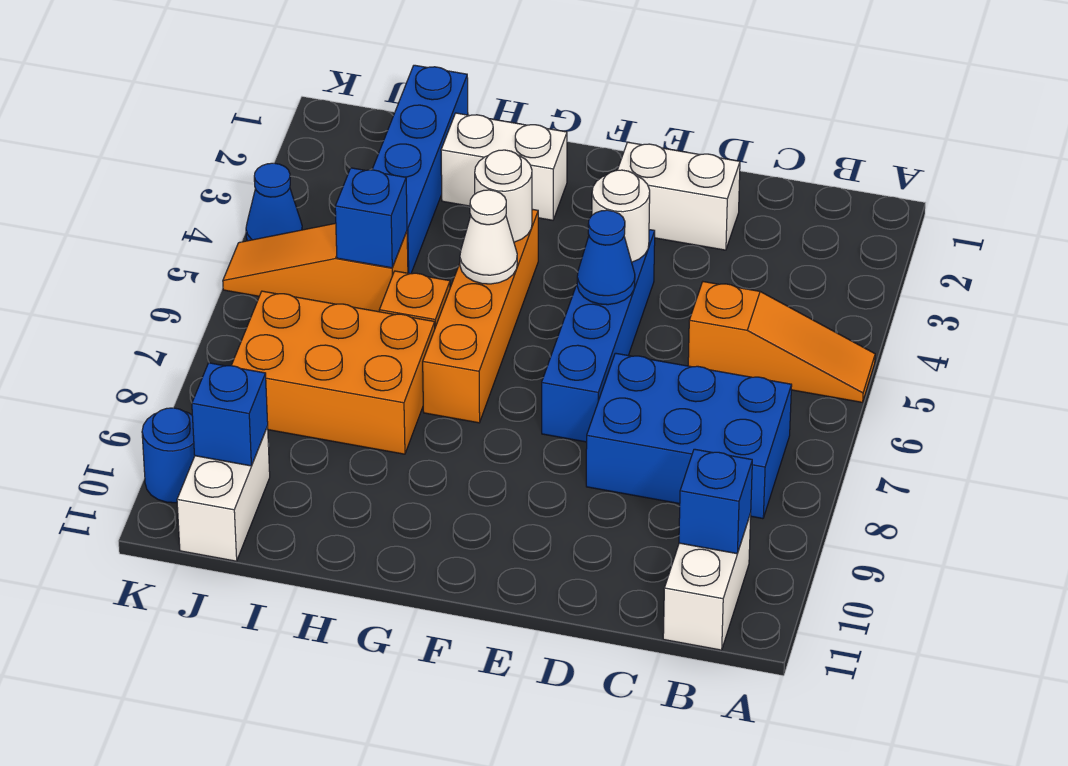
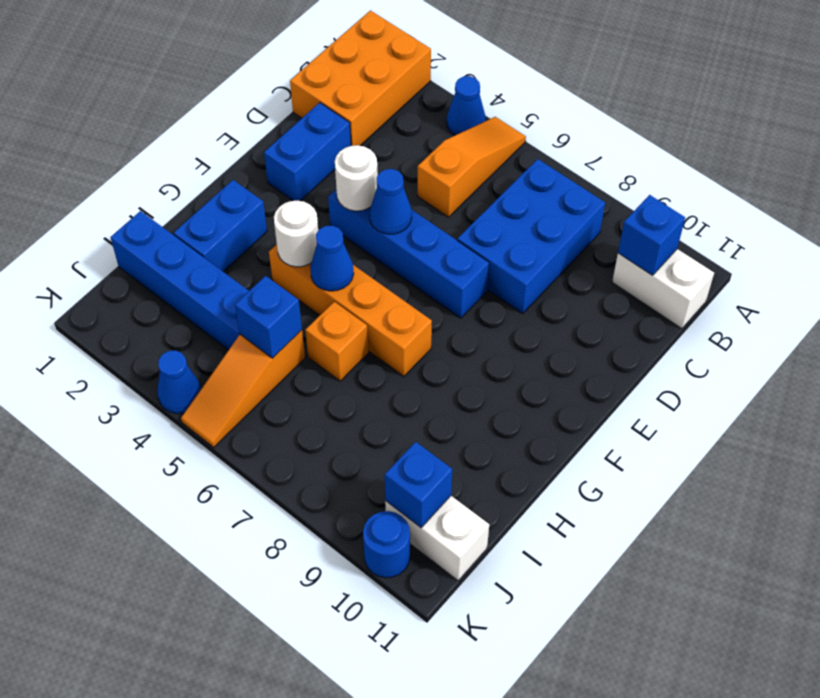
none -> blue 1x1 cone [447,76,486,135]
white 1x2 brick [618,142,740,250] -> blue 1x2 brick [264,103,351,201]
white 1x2 brick [441,113,567,220] -> blue 1x2 brick [174,180,267,272]
white 1x1 cone [460,190,517,284] -> blue 1x1 cone [310,226,354,291]
orange 2x3 brick [231,291,435,454] -> orange 2x3 brick moved to [290,10,431,146]

